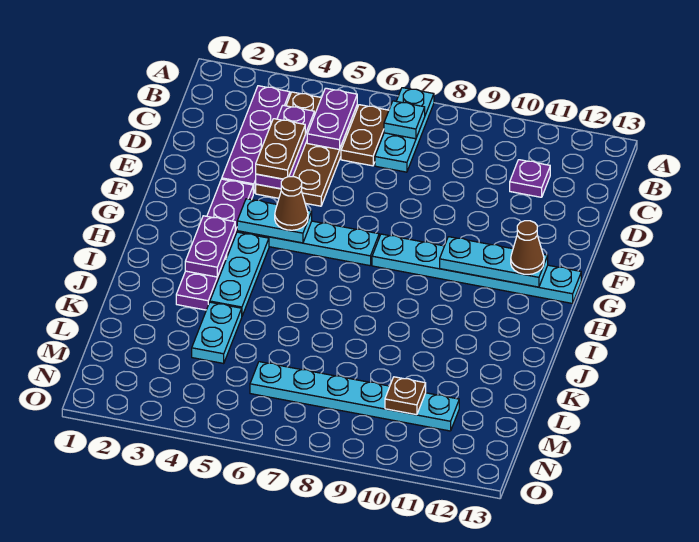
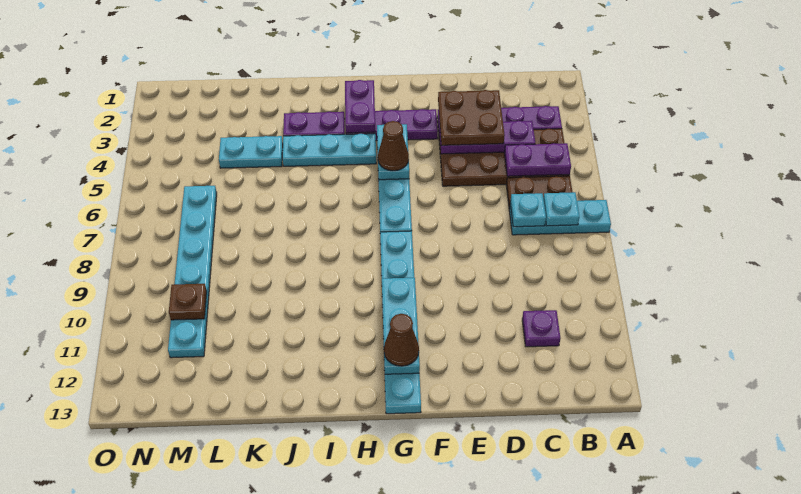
none -> cyan 1x1 plate [510,193,546,227]
brown 1x2 plate [256,119,305,179] -> brown 2x2 plate [438,90,505,145]
purple 1x2 plate [185,216,235,277] -> purple 1x2 plate turned to [345,80,376,133]

